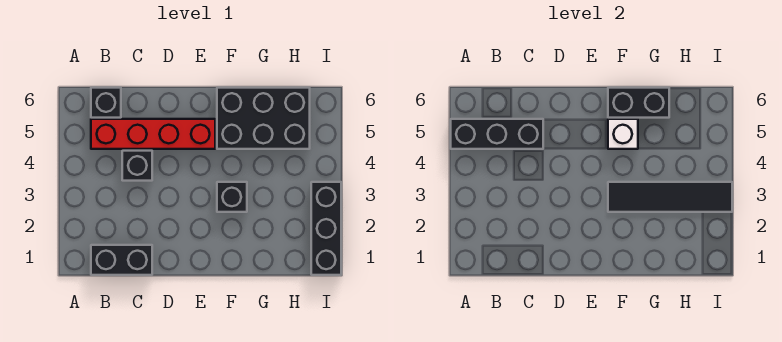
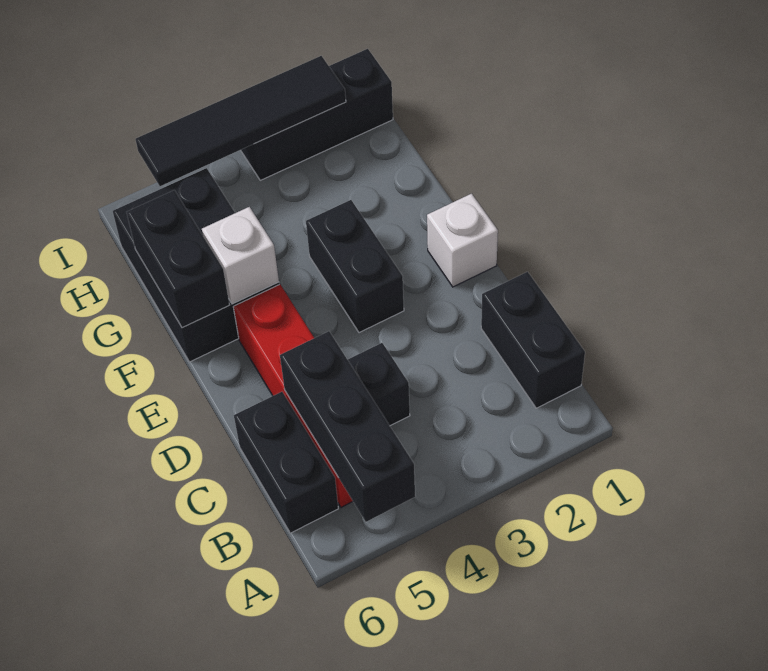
black 1x1 brick [91,88,121,118] -> black 1x2 brick [234,392,338,533]
none -> white 1x1 brick [427,194,498,287]
black 1x1 brick [217,182,247,212] -> black 1x2 brick [306,200,404,333]
black 1x4 tile [608,182,732,212] -> black 1x4 tile turned to [135,56,346,186]

